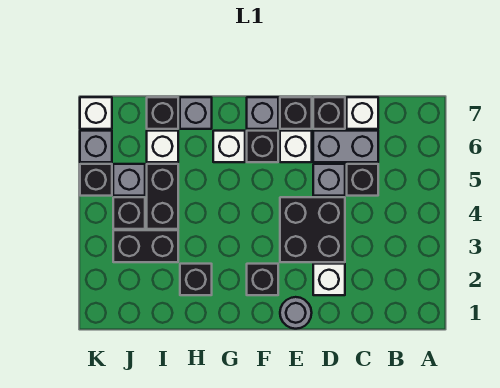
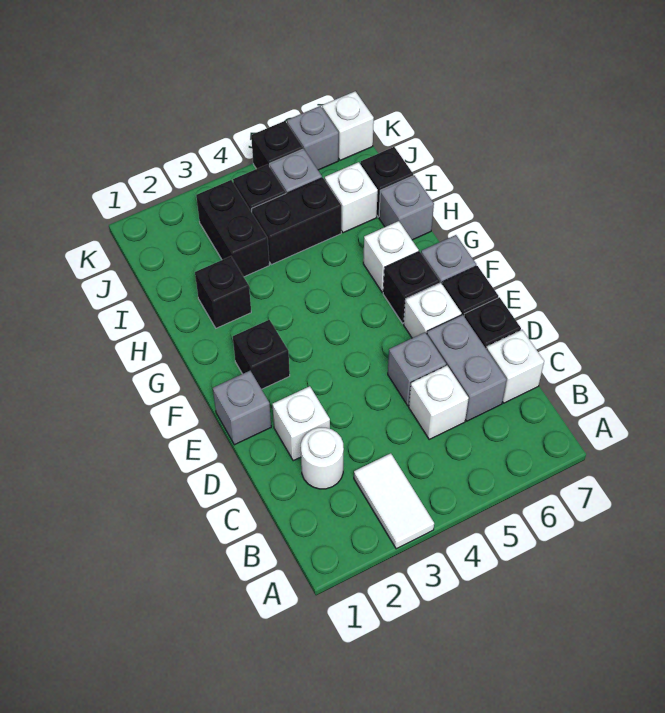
none -> white 1x2 tile [354,453,434,549]
none -> white 1x1 round brick [301,428,344,489]
black 1x1 brick [347,164,378,196] -> white 1x1 brick [409,366,469,439]
black 2x2 brick [280,197,345,262] -> none
grey 1x1 round brick [280,297,312,329] -> grey 1x1 brick [213,371,271,445]

